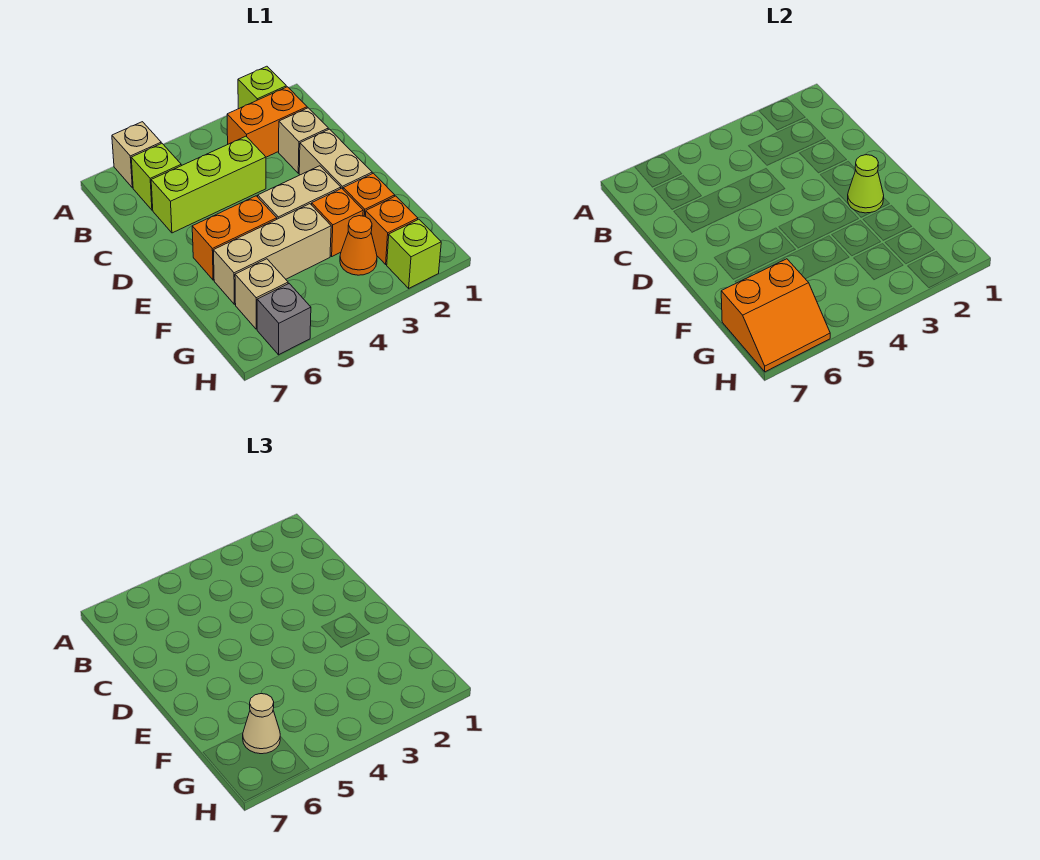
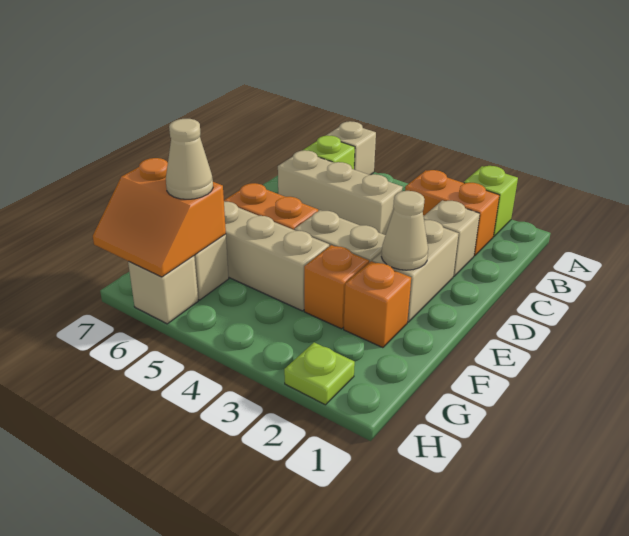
lime 1x3 brick [151,136,266,233] -> tan 1x3 brick [278,150,403,235]
lime 1x1 cone [848,155,884,213] -> tan 1x1 cone [381,191,428,270]
orange 1x1 brick [366,196,418,264] -> none
orange 1x1 cone [340,216,377,275] -> none
lime 1x1 brick [387,219,441,288] -> lime 1x1 plate [284,342,355,405]
grey 1x1 brick [257,284,311,355] -> tan 1x1 brick [128,256,198,324]

